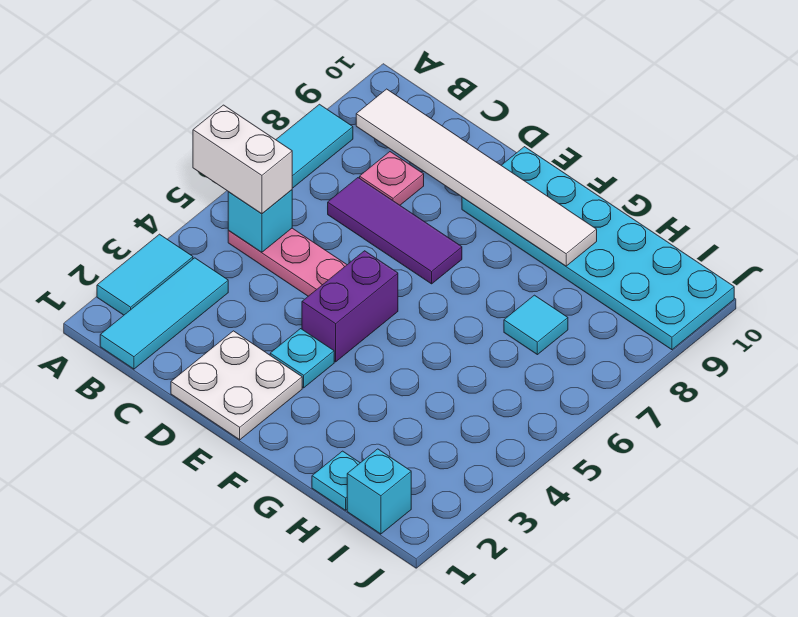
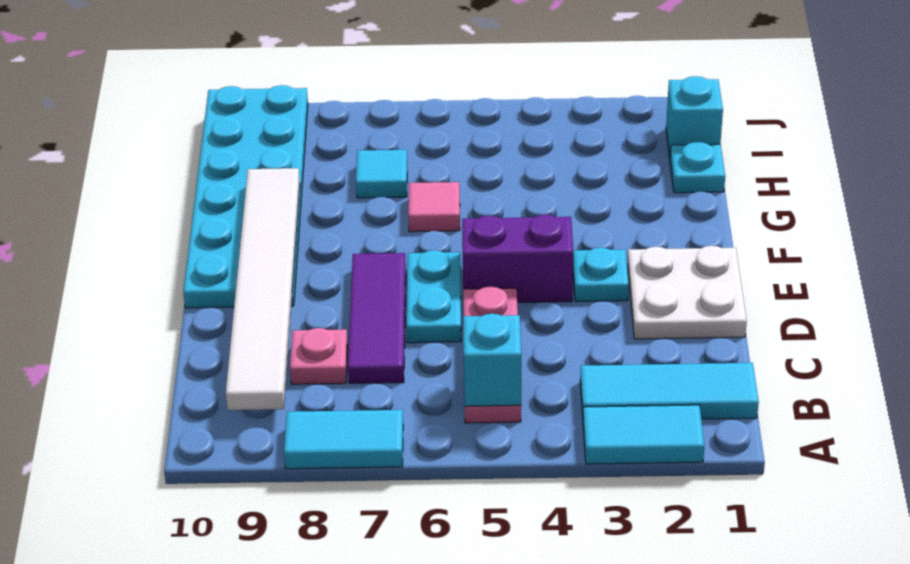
white 1x2 brick [193,105,292,214] -> none
none -> cyan 1x2 plate [407,250,461,343]
none -> pink 1x1 tile [408,182,460,232]

